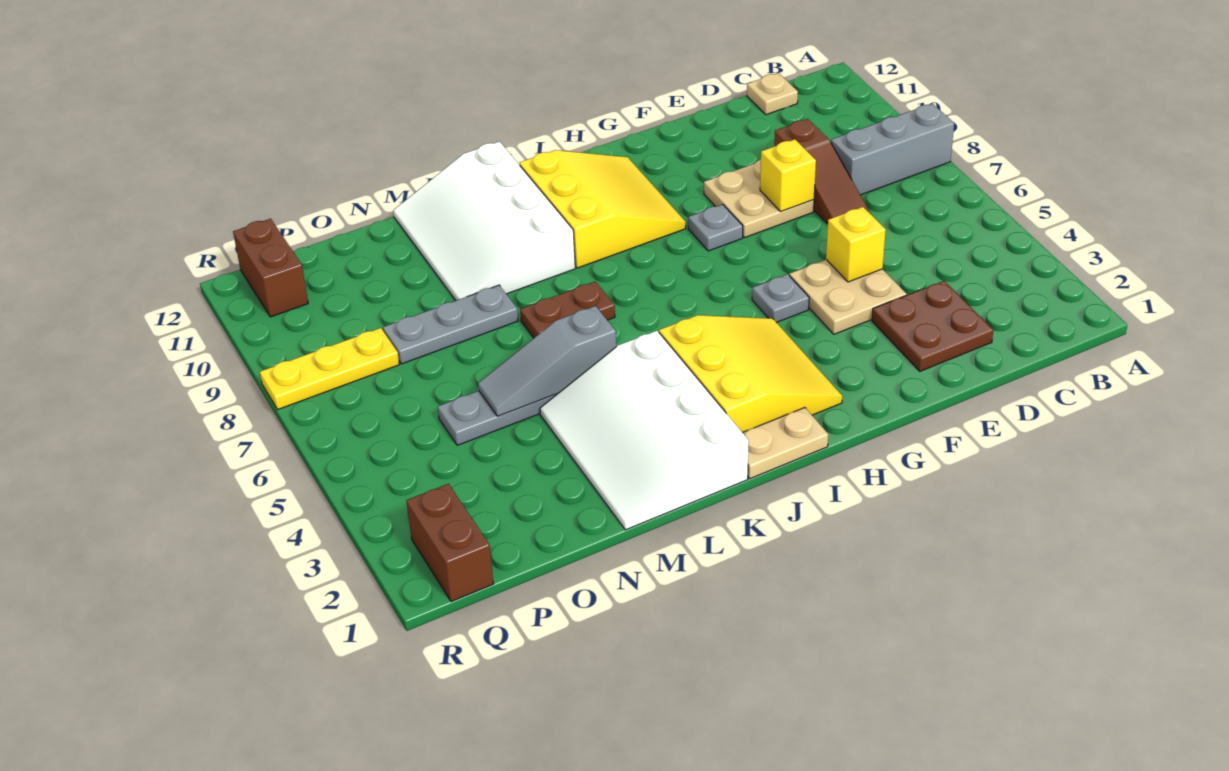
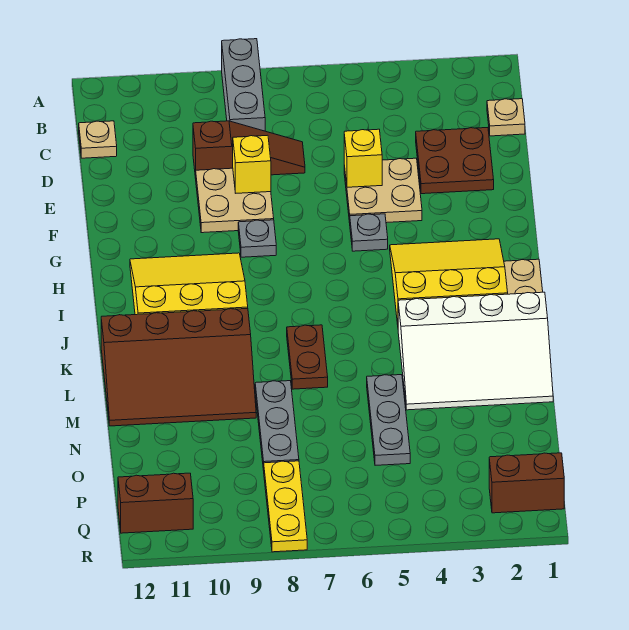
none -> tan 1x1 plate [487,99,525,136]
white 3x4 slope [393,142,575,300] -> brown 3x4 slope [101,308,256,426]
grey 1x3 slope [478,306,616,416] -> none

